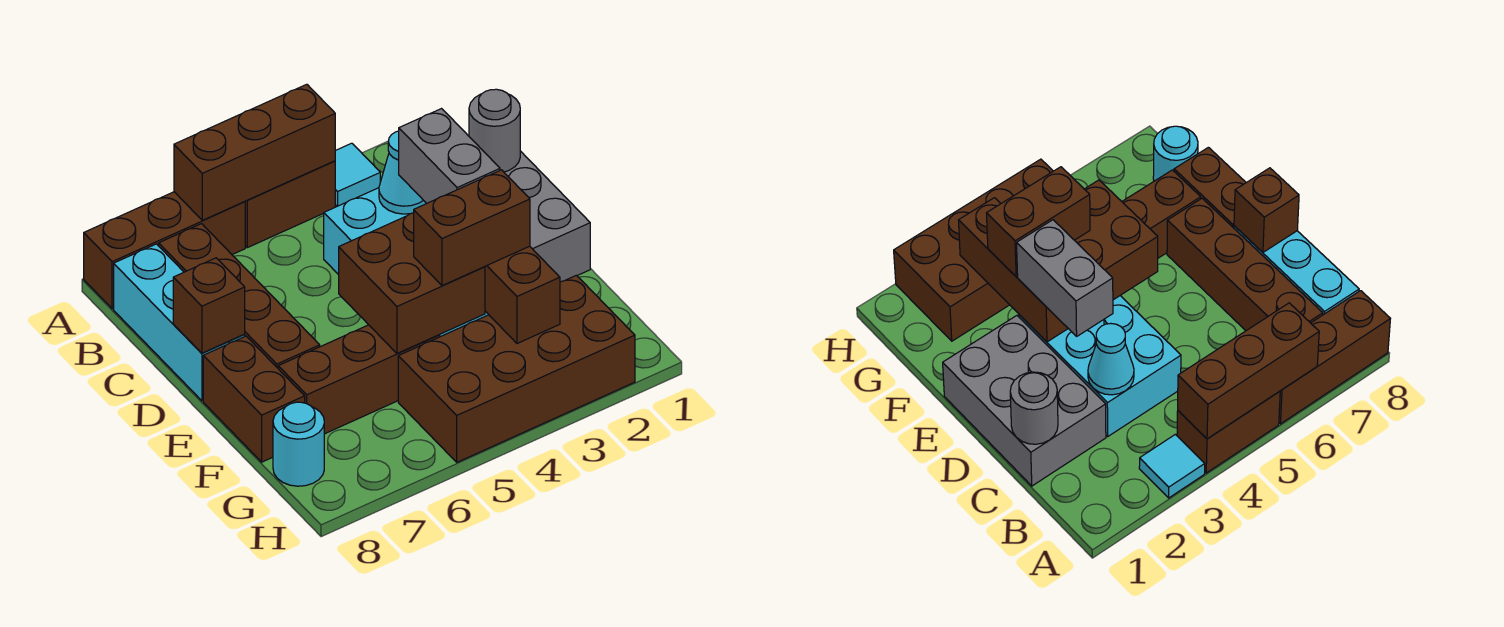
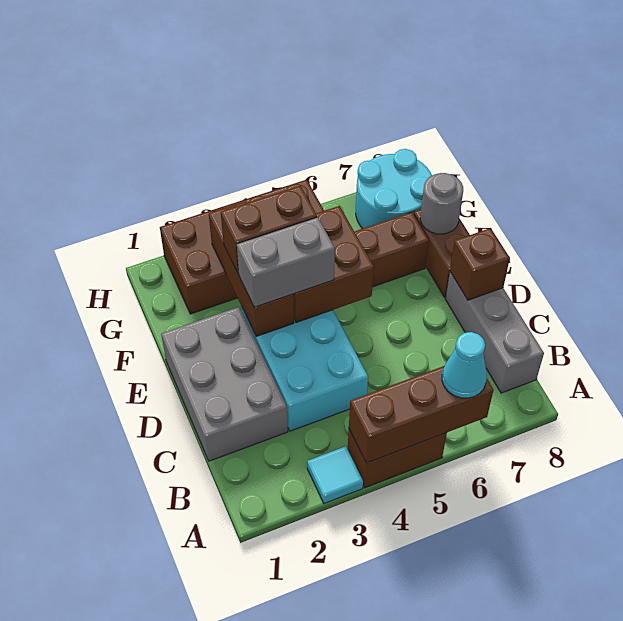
brown 1x3 brick [84,192,245,309] -> none
brown 1x4 brick [159,224,320,368] -> none
cyan 1x3 brick [114,244,245,401] -> grey 1x3 brick [445,272,544,393]
grey 1x1 round brick [469,89,520,172] -> grey 1x1 round brick moved to [420,173,463,234]
cyan 1x1 cone [379,131,427,214] -> cyan 1x1 cone moved to [442,332,487,398]
grey 1x2 brick [399,109,500,203] -> grey 1x2 brick turned to [237,217,335,307]
cyan 1x1 round brick [273,402,324,486] -> cyan 2x2 round brick [356,149,432,229]

